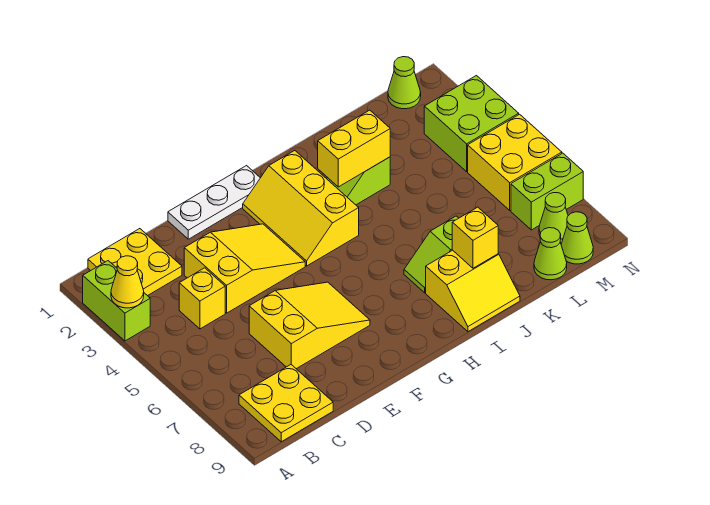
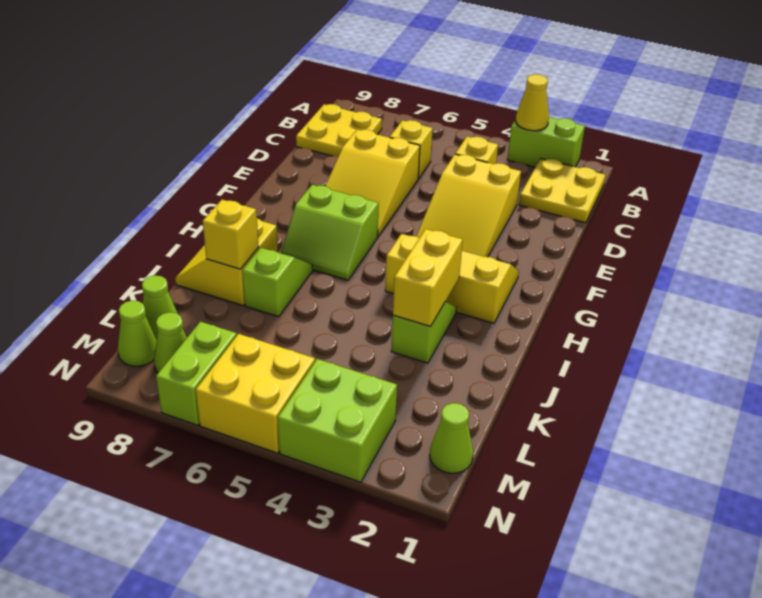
none -> yellow 1x1 brick [390,120,433,179]
white 1x3 plate [168,166,260,239] -> none
none -> lime 2x2 slope [281,185,379,280]

